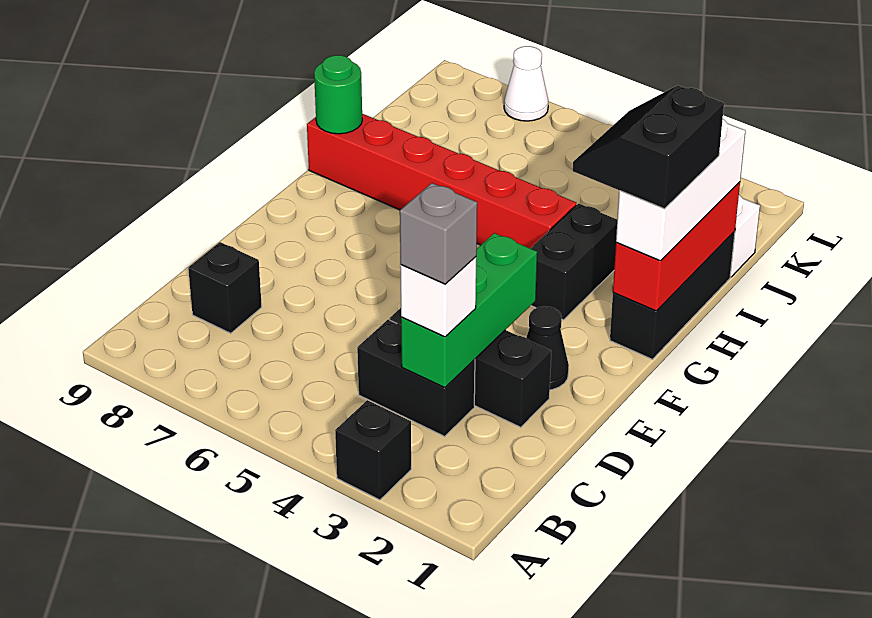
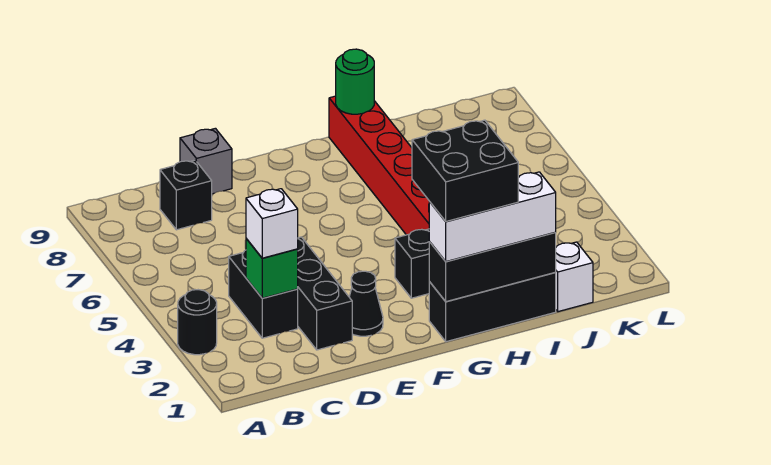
black 1x1 brick [335,400,411,500] -> black 1x1 round brick [178,290,217,355]
green 1x3 brick [401,233,537,388] -> green 1x1 brick [246,239,298,298]
grey 1x1 brick [400,183,477,284] -> grey 1x1 brick moved to [180,128,232,194]
red 1x3 brick [613,182,740,311] -> black 1x3 brick [429,233,556,302]
black 2x2 slope [573,85,724,209] -> black 2x2 brick [412,120,518,221]
white 1x1 cone [504,46,548,121] -> none

